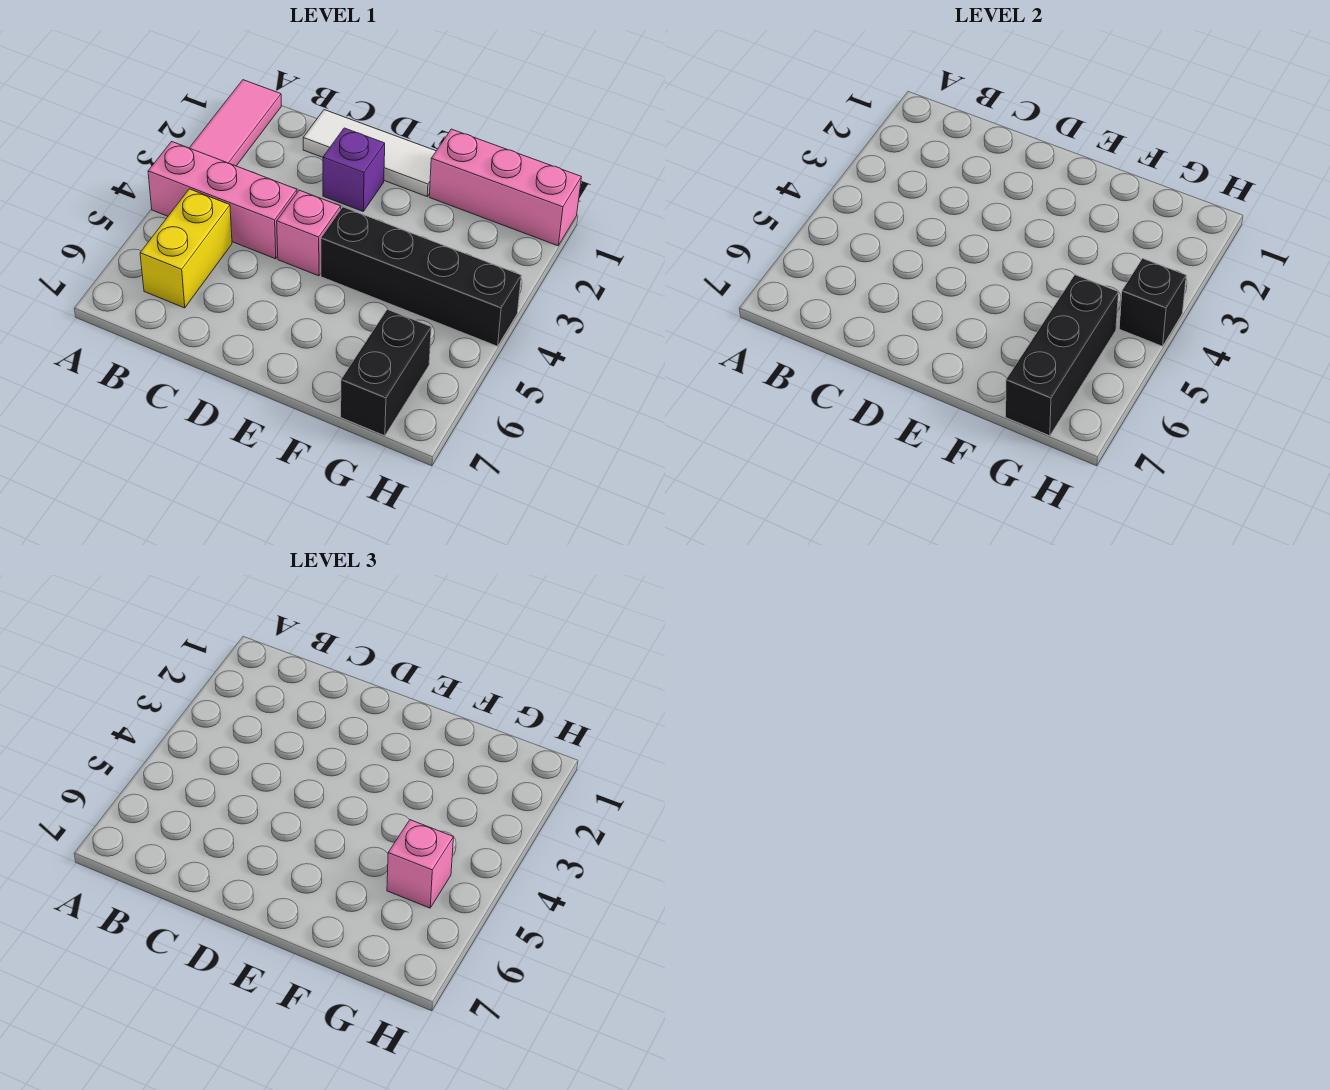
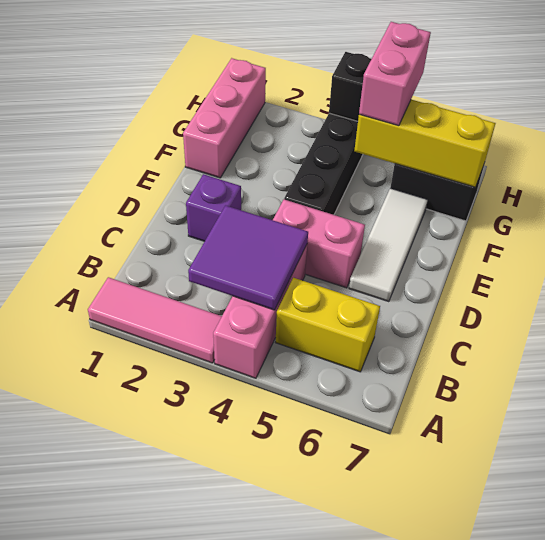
none -> purple 2x2 tile [188,205,308,310]
white 1x3 tile [303,110,436,196] -> white 1x3 tile moved to [349,188,428,302]
pink 1x1 brick [277,190,341,276] -> pink 1x2 brick [273,200,365,288]
black 1x3 brick [1006,275,1119,436] -> yellow 1x3 brick [354,100,496,187]
pink 1x1 brick [387,820,454,908] -> pink 1x2 brick [359,22,431,126]

